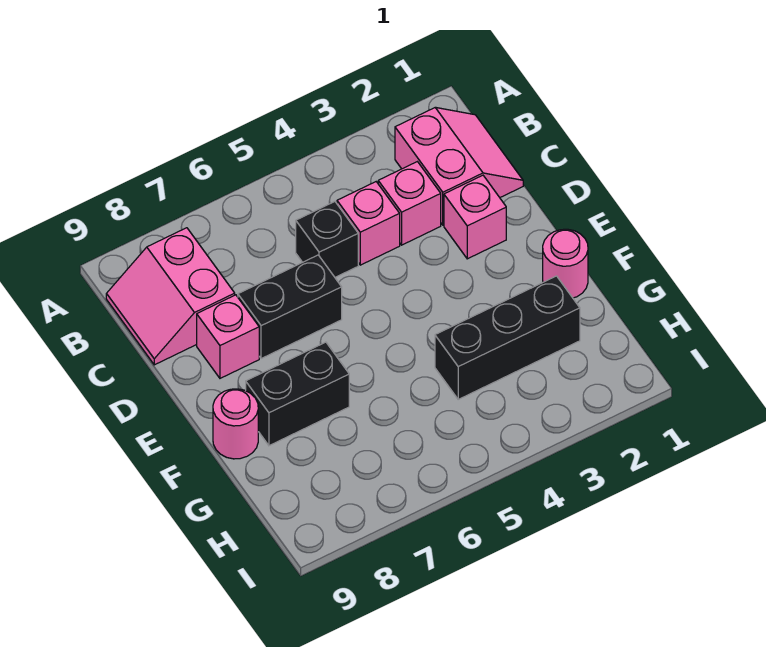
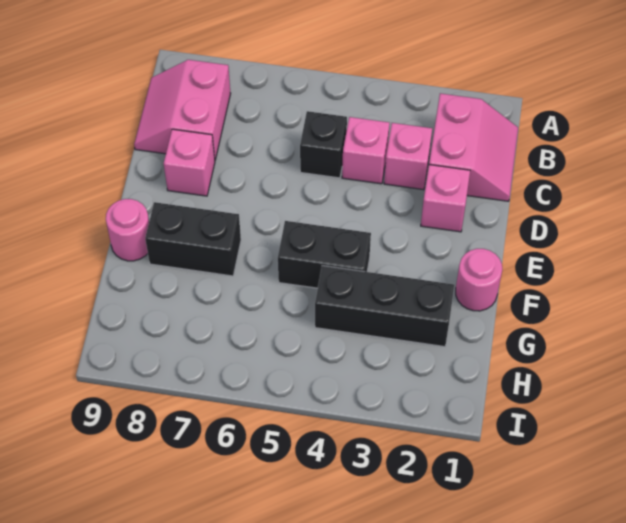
black 1x2 brick [238,255,342,359] -> black 1x2 brick moved to [278,221,371,288]

